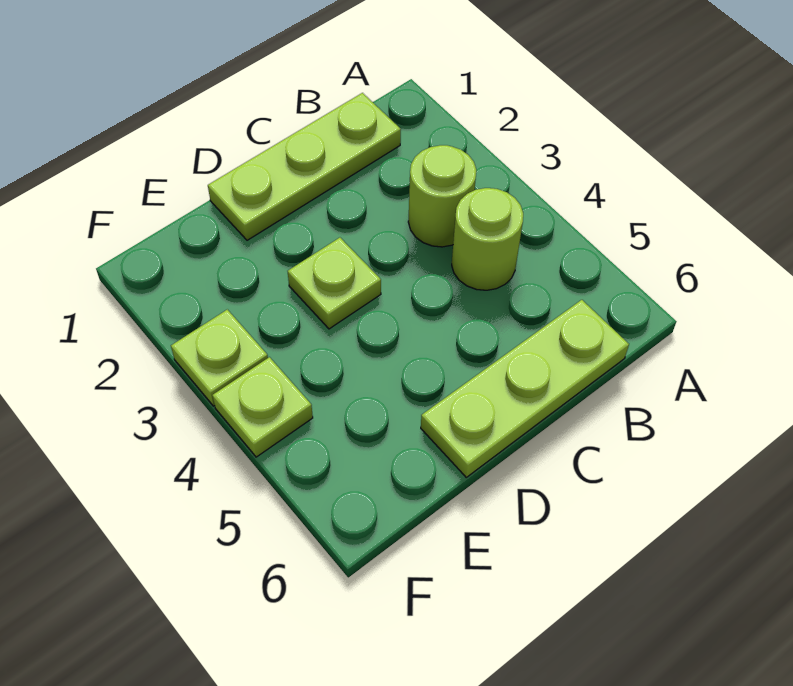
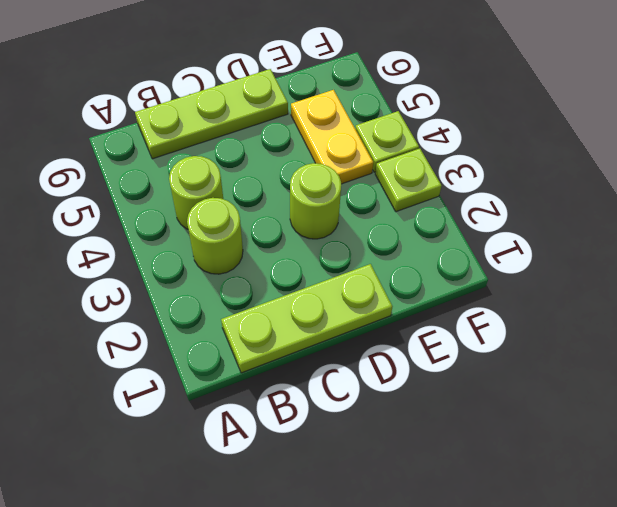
lime 1x1 plate [288,238,381,329] -> lime 1x1 round brick [290,163,341,239]
none -> yellow 1x2 plate [291,90,373,184]

